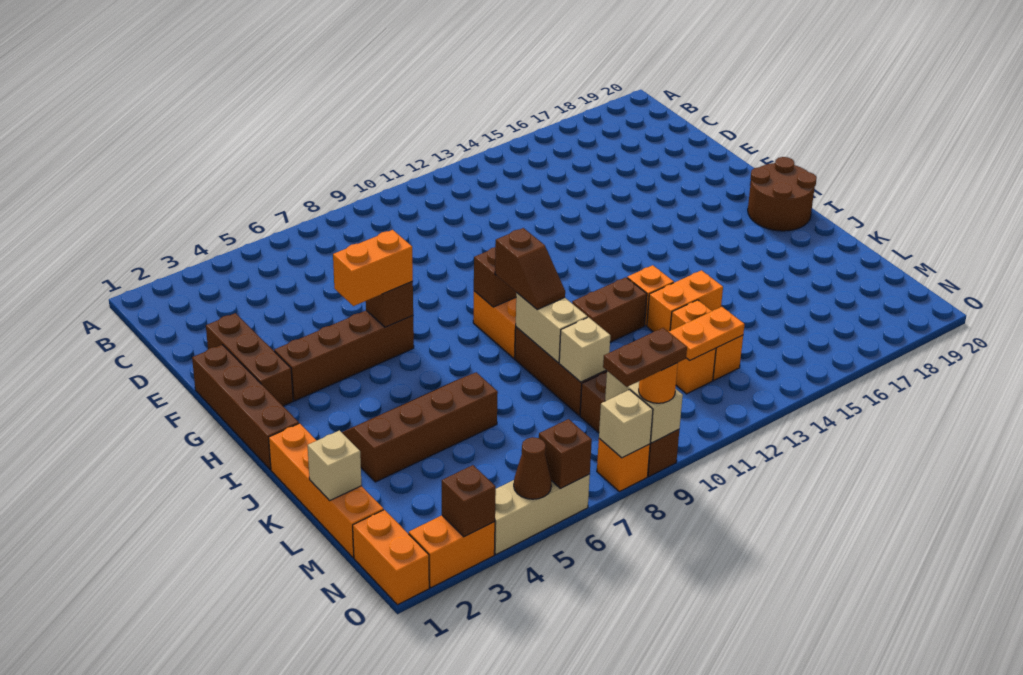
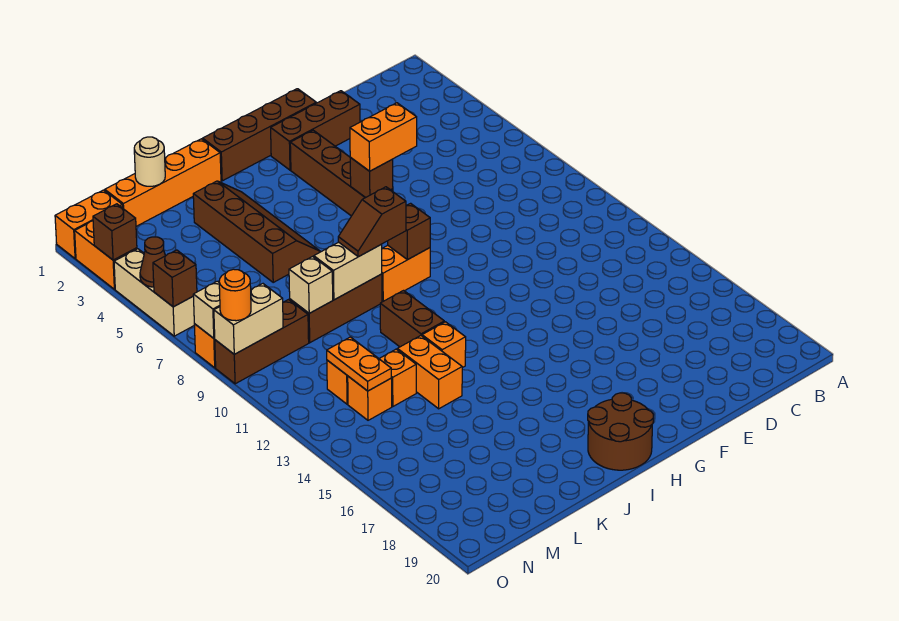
orange 1x2 brick [333,230,413,306] -> orange 1x2 brick turned to [350,103,417,171]
tan 1x1 brick [308,430,362,501] -> tan 1x1 round brick [134,137,165,186]
brown 1x2 plate [603,328,687,387] -> none

